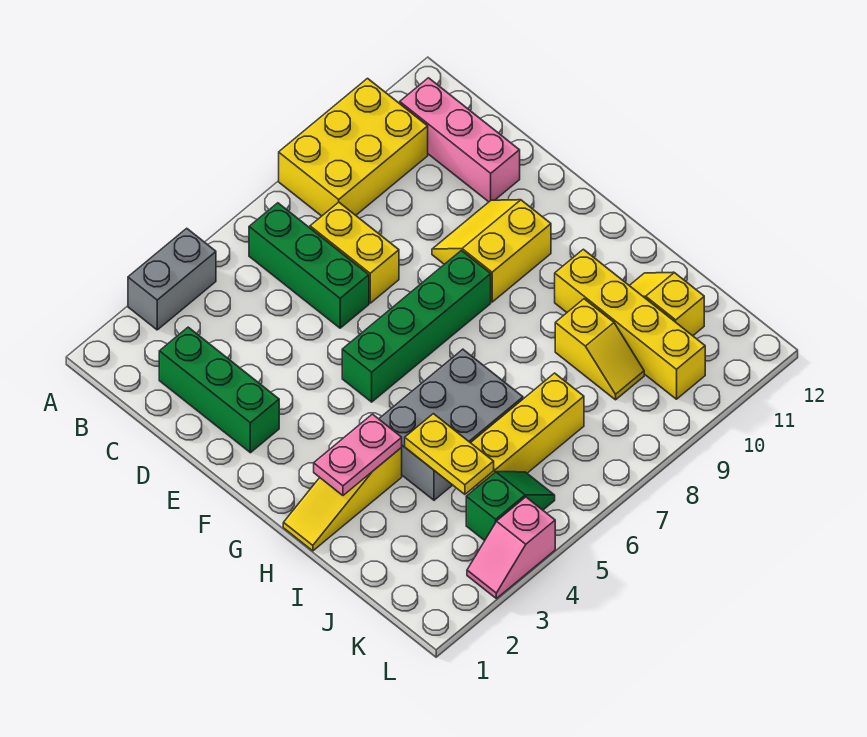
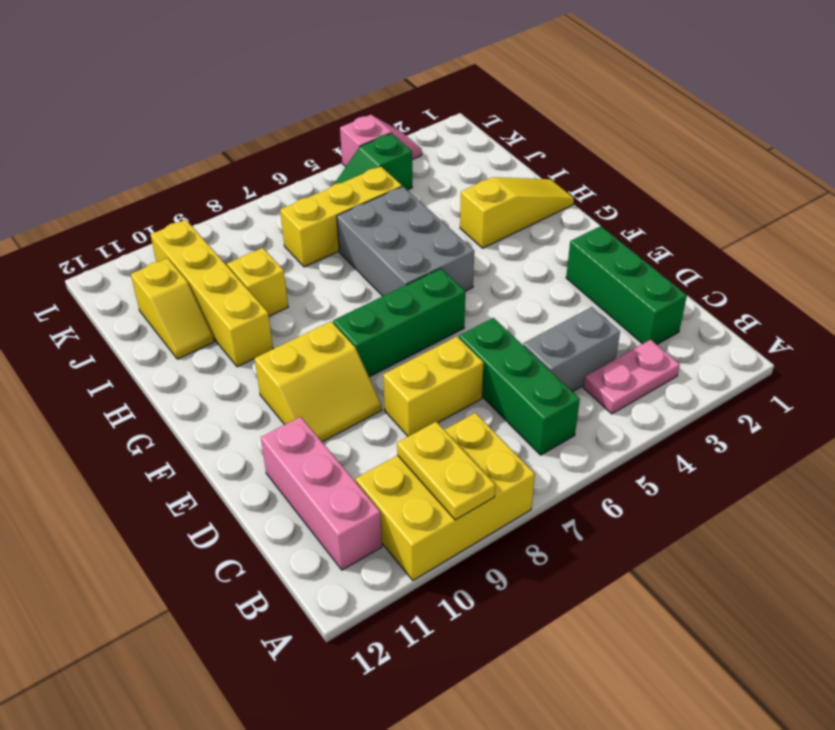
grey 1x2 brick [128,228,216,330] -> grey 1x2 brick moved to [523,307,620,392]
yellow 1x2 brick [310,202,399,303] -> yellow 1x2 brick turned to [383,337,484,436]
green 1x4 brick [342,251,491,402] -> green 1x3 brick [333,268,465,377]
pink 1x2 plate [314,414,402,495] -> pink 1x2 plate moved to [583,340,680,414]
grey 2x3 brick [379,349,523,500] -> grey 2x3 brick turned to [337,187,474,296]
yellow 1x2 plate [405,414,494,494] -> yellow 1x2 plate moved to [397,422,496,520]

